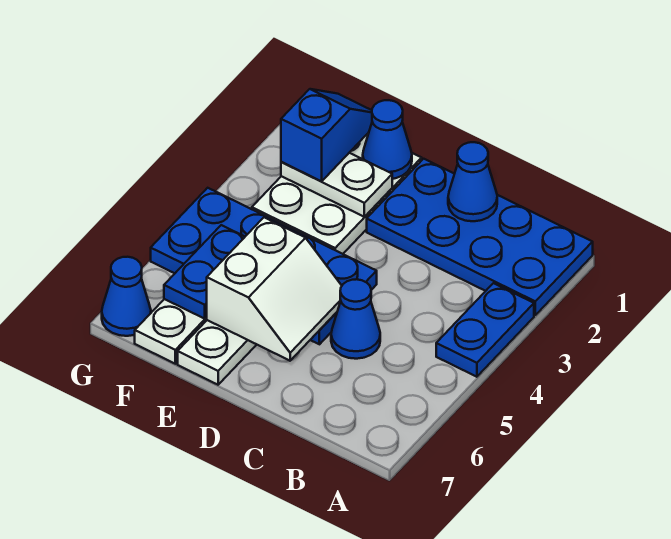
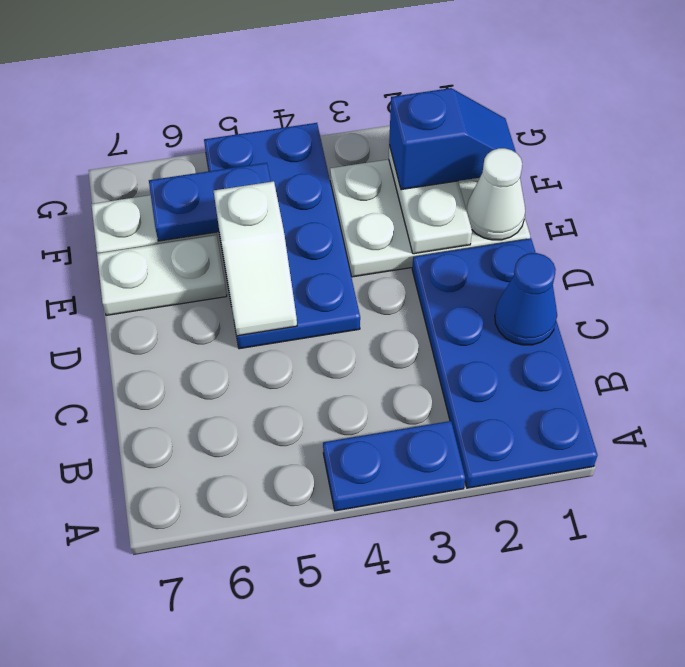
blue 1x1 cone [331,279,380,359] -> none
white 2x2 slope [207,217,342,361] -> white 1x2 slope [214,181,297,336]
blue 1x1 cone [363,100,412,179] -> white 1x1 cone [466,148,525,240]
blue 1x1 cone [102,257,151,336] -> none

